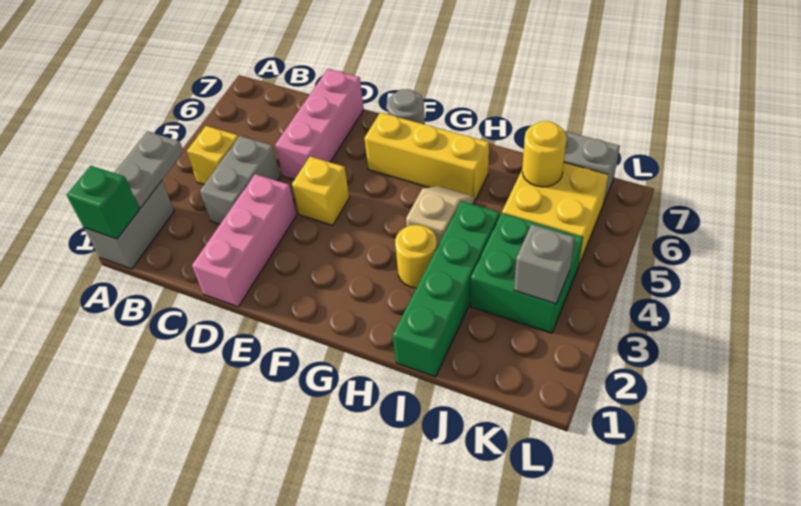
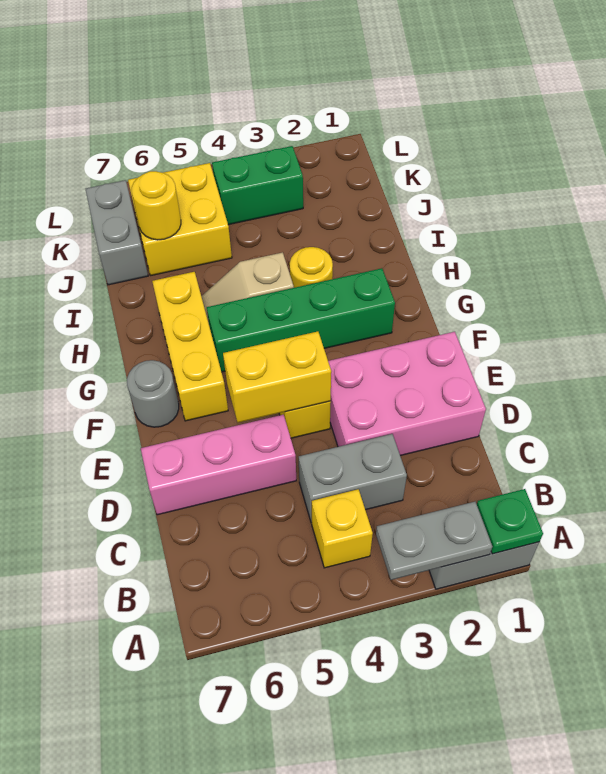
green 1x1 brick [67,166,139,239] -> green 1x1 plate [477,489,543,554]
pink 1x3 brick [192,174,296,307] -> pink 2x3 brick [328,332,486,456]
none -> yellow 1x2 brick [223,331,331,423]
green 1x4 brick [393,201,499,377] -> green 1x4 brick moved to [207,268,395,372]
green 2x2 brick [471,213,583,333] -> green 1x2 brick [212,146,303,225]
grey 1x1 brick [514,225,575,304] -> none

